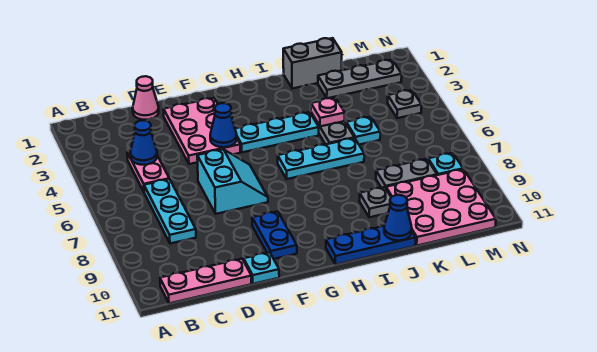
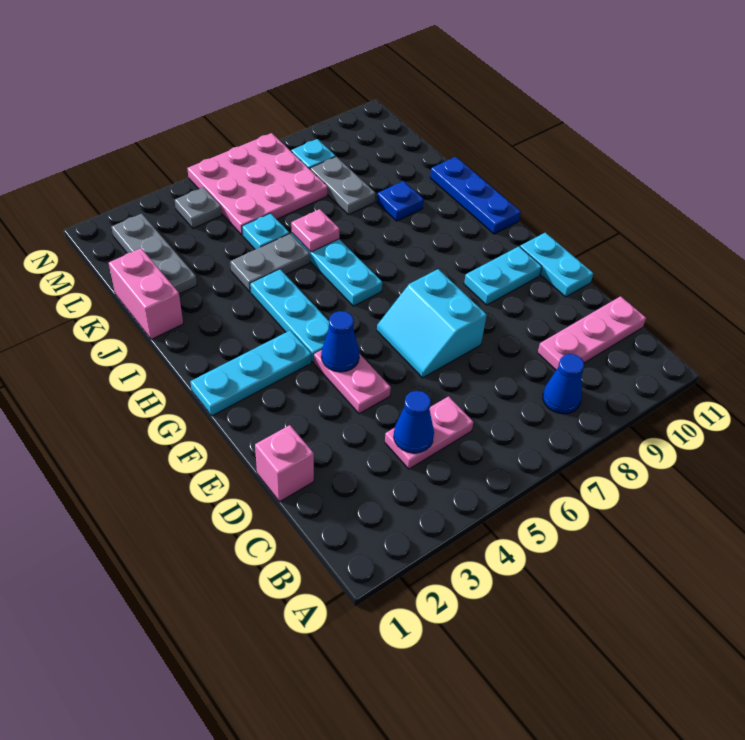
pink 1x3 plate [160,259,251,303] -> pink 1x3 plate turned to [538,296,646,370]
cyan 1x3 plate [144,179,196,243] -> cyan 1x3 plate moved to [190,330,311,416]
pink 1x1 cone [133,76,159,120] -> pink 1x1 brick [255,425,314,502]
pink 2x3 plate [164,98,240,164] -> pink 1x2 plate [314,350,391,414]
cyan 2x2 slope [197,149,268,214] -> cyan 2x2 slope turned to [377,269,487,378]
cyan 1x1 plate [244,252,279,284] -> cyan 1x2 plate [520,233,593,297]
blue 1x2 plate [252,211,297,259] -> cyan 1x2 plate [464,247,542,305]
grey 1x2 brick [283,38,342,89] -> pink 1x2 brick [109,248,183,339]
pink 1x1 plate [311,98,345,126] -> pink 1x1 plate moved to [291,209,339,252]
grey 1x1 plate [359,187,391,217] -> blue 1x1 plate [377,181,423,221]
blue 1x1 cone [384,195,412,241] -> blue 1x1 cone moved to [543,354,584,414]
pink 3x3 plate [386,169,496,246] -> pink 3x3 plate moved to [187,133,327,235]

